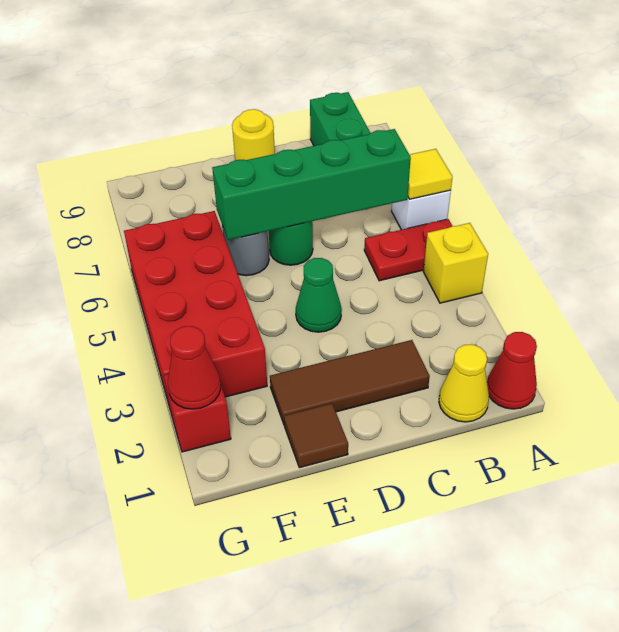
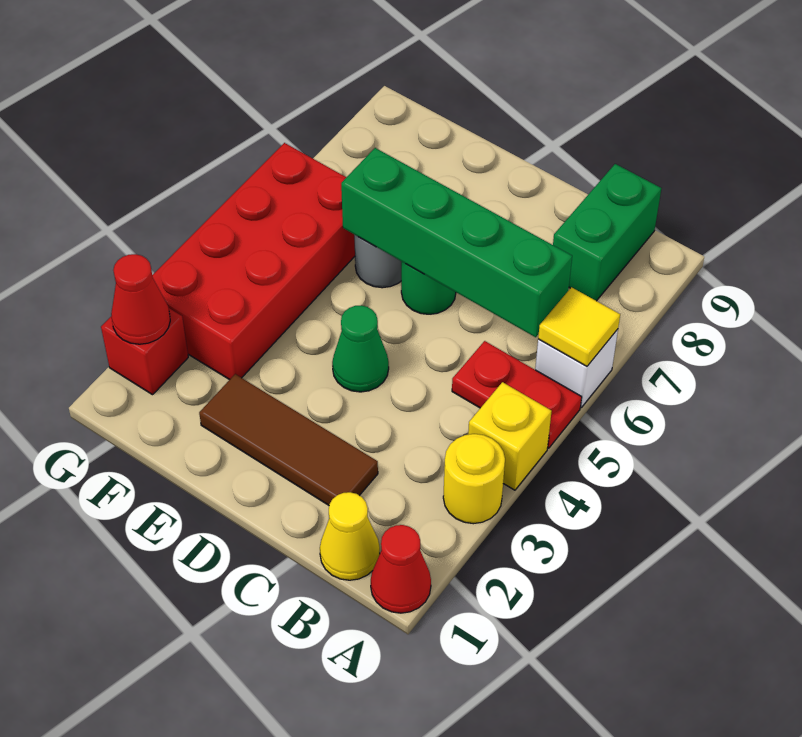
yellow 1x1 round brick [232,109,275,160] -> yellow 1x1 round brick moved to [443,434,505,524]
brown 1x1 tile [284,403,348,468] -> none

